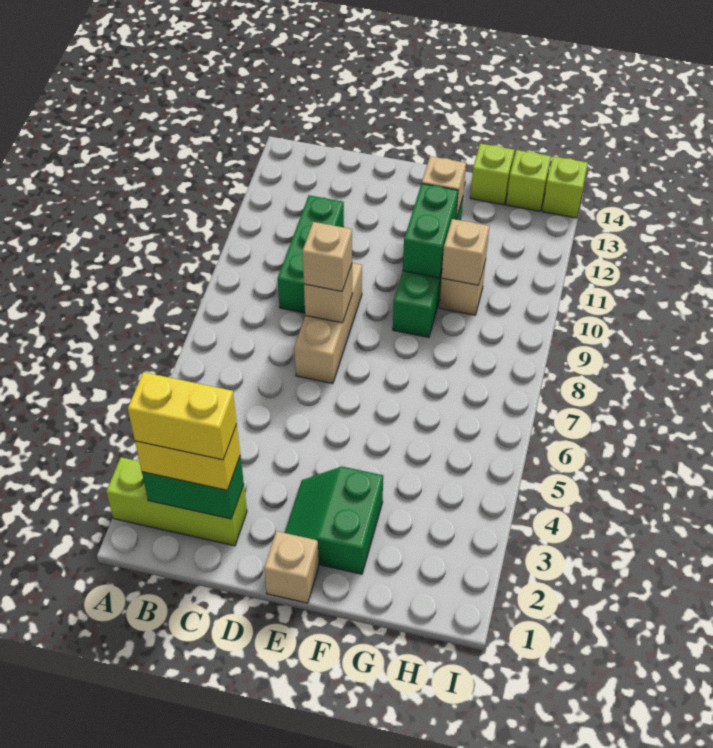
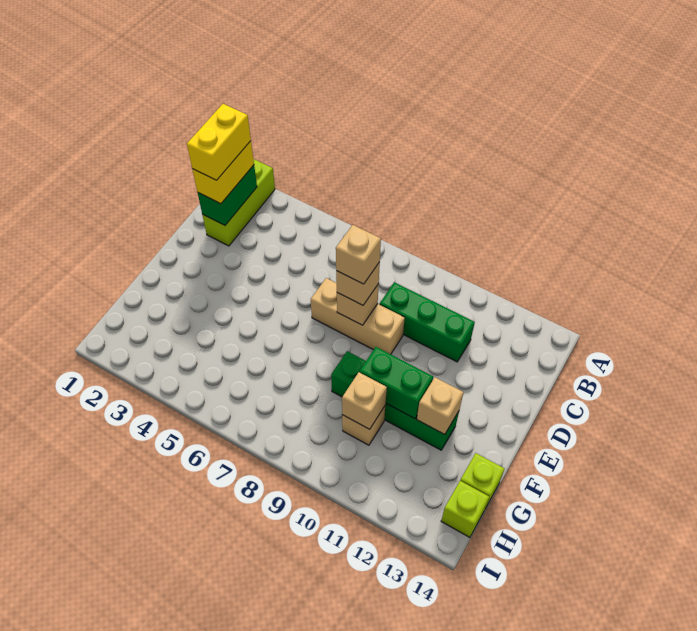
tan 1x1 brick [264,531,319,603] -> tan 1x1 brick moved to [336,225,381,284]
green 2x2 slope [285,467,383,574] -> none
lime 1x1 brick [542,156,588,218] -> none

